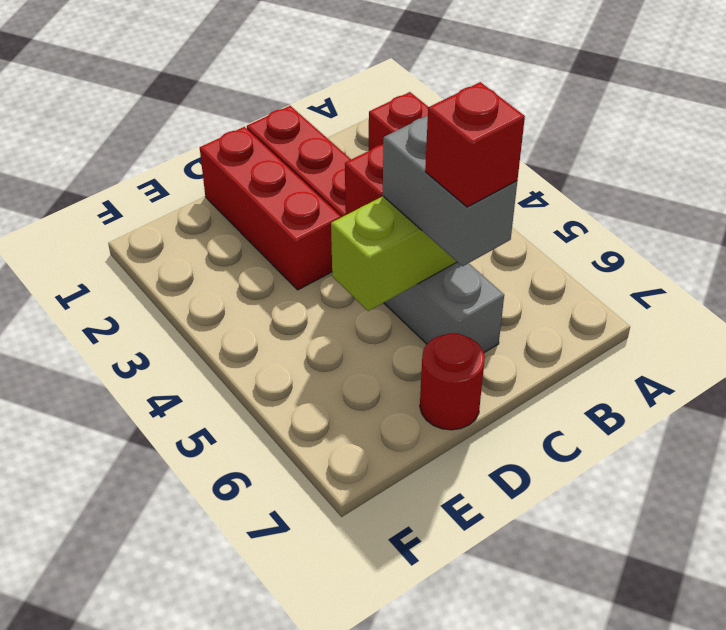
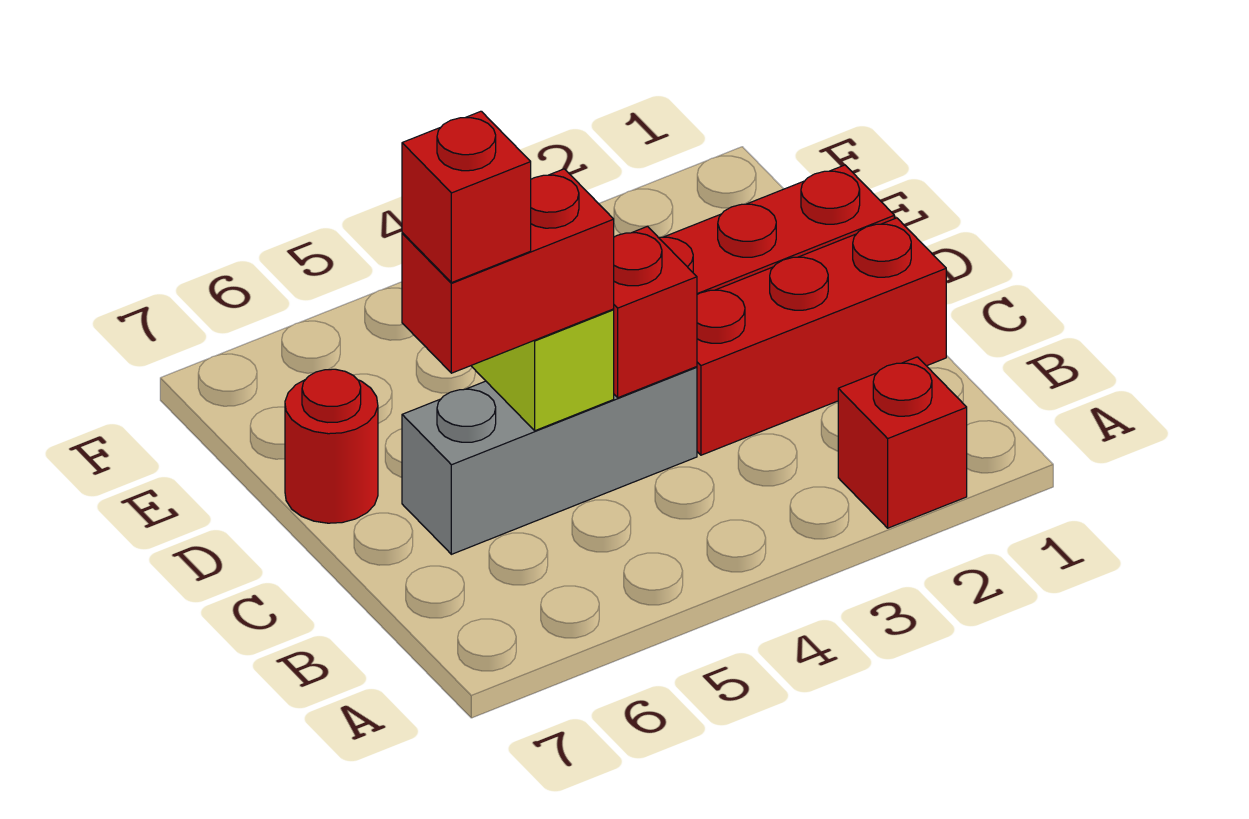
grey 1x2 brick [383,116,517,266] -> red 1x2 brick [402,169,614,373]

